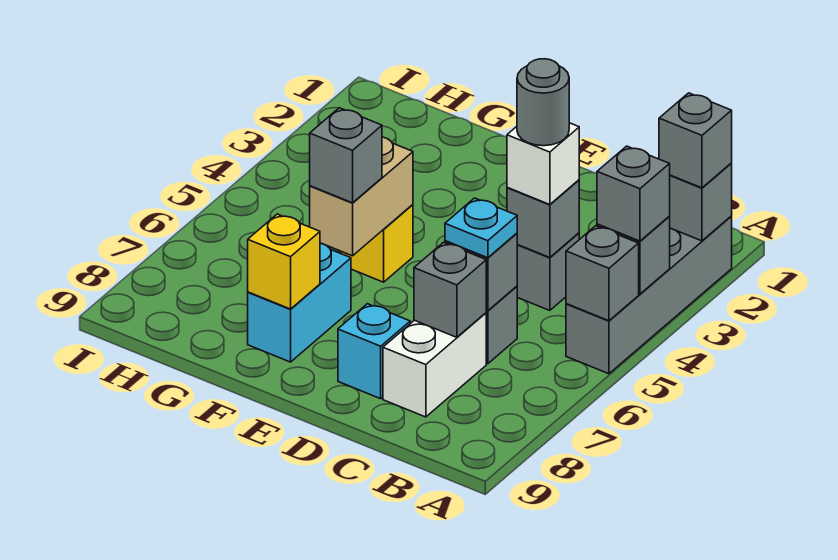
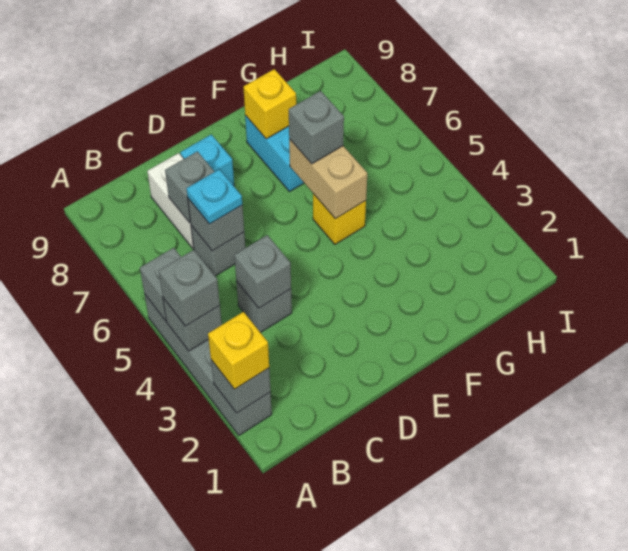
grey 1x1 brick [659,93,732,188] -> yellow 1x1 brick [208,312,269,389]
white 1x1 brick [507,123,579,205] -> none
grey 1x1 round brick [517,59,569,146] -> none

